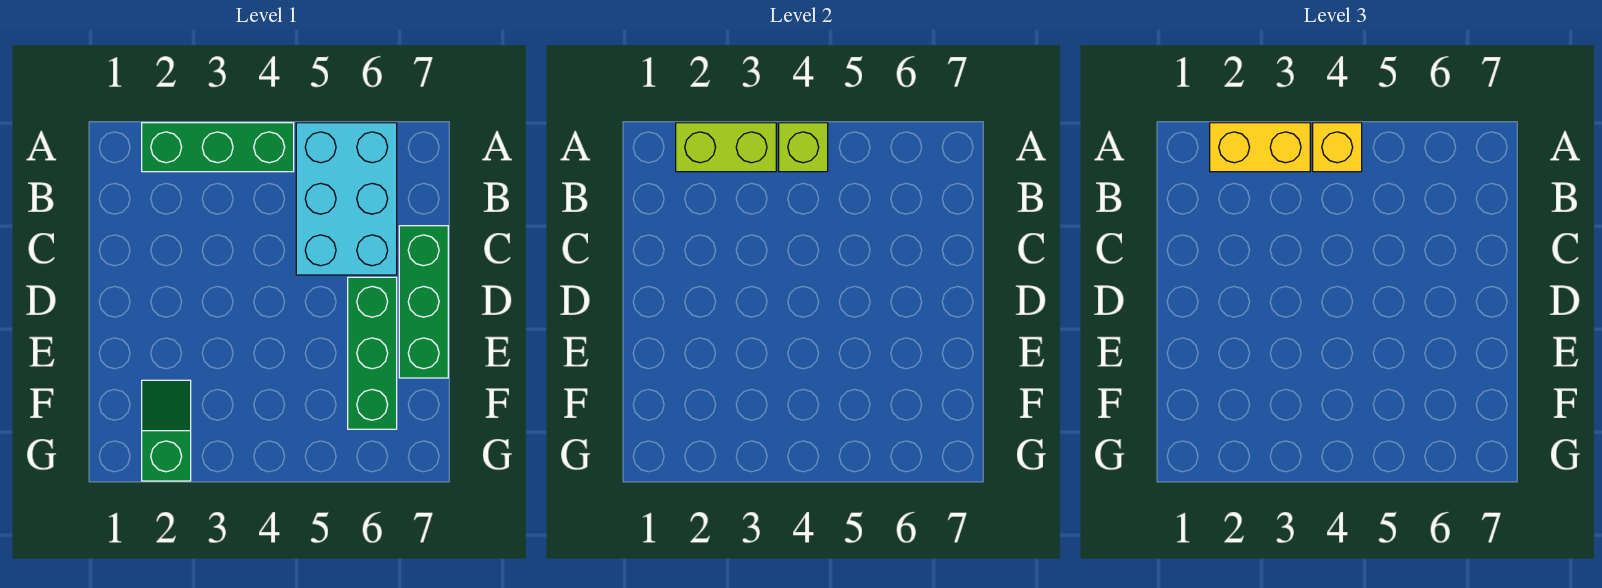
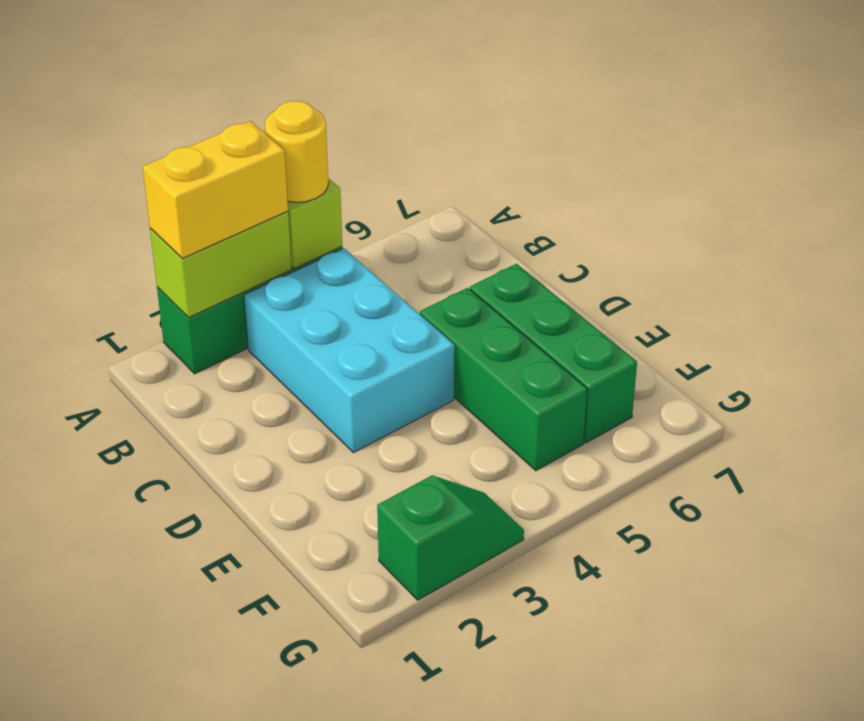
yellow 1x1 brick [1313,123,1362,172] -> yellow 1x1 round brick [265,101,328,202]
cyan 2x3 brick [296,123,397,275] -> cyan 2x3 brick moved to [244,248,454,453]
green 1x3 brick [399,226,448,378] -> green 1x3 brick moved to [420,288,587,471]
green 1x2 slope [142,380,191,481] -> green 1x2 slope turned to [377,475,524,600]

